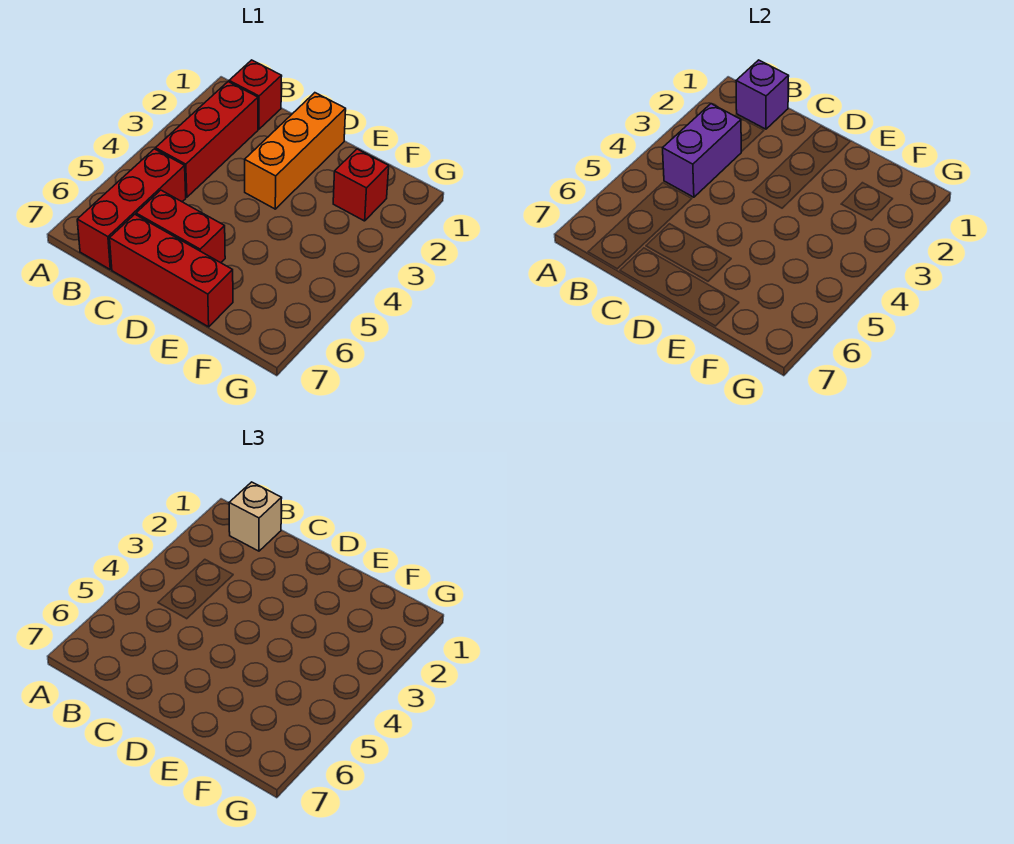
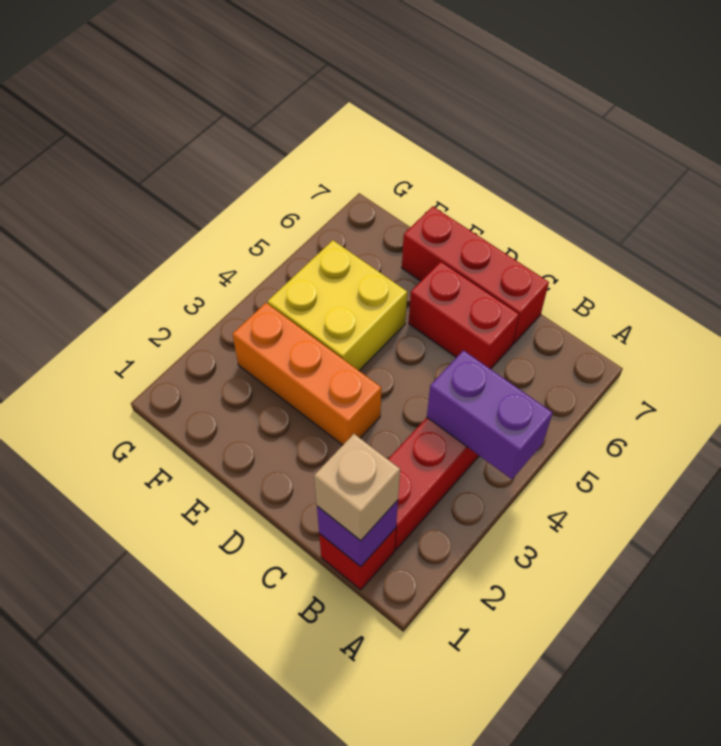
purple 1x2 brick [663,104,741,197] -> purple 1x2 brick turned to [427,350,553,479]
red 1x3 brick [77,149,186,269] -> none
orange 1x3 brick [245,93,346,209] -> orange 1x3 brick turned to [233,303,381,445]
none -> yellow 2x2 brick [268,240,407,371]
red 1x1 brick [333,149,389,221] -> none

